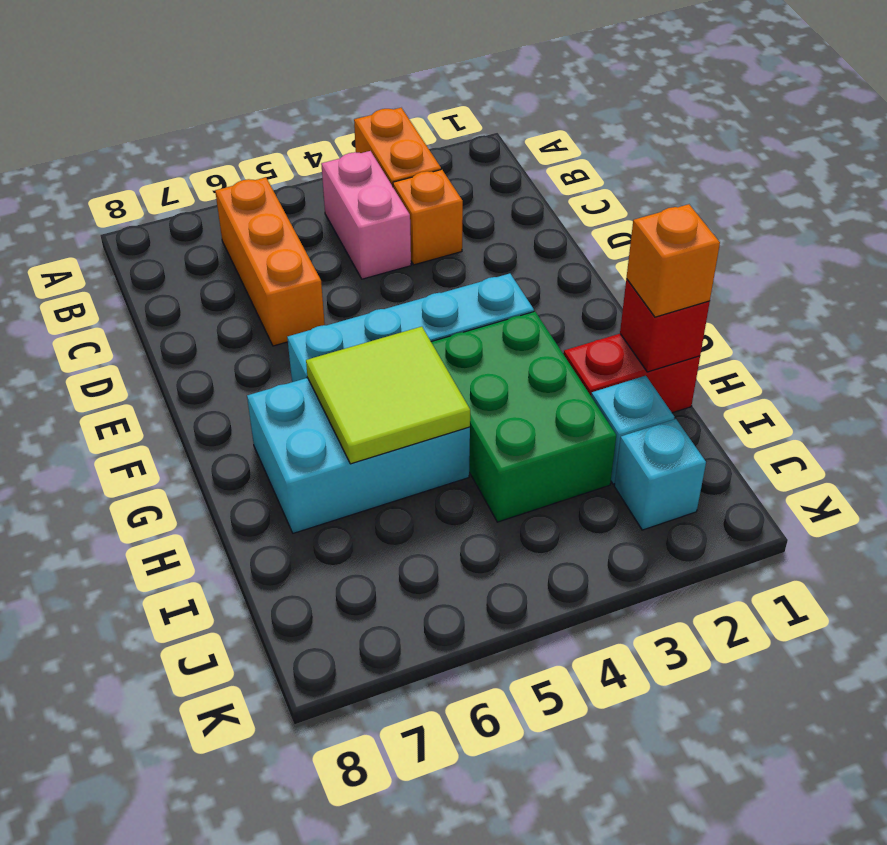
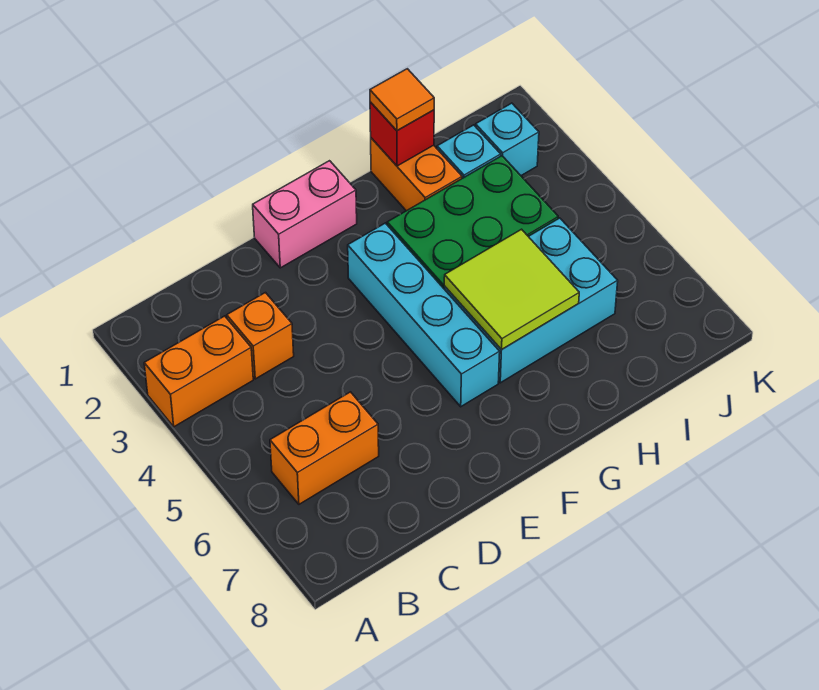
pink 1x2 brick [321,151,411,279] -> pink 1x2 brick moved to [253,161,357,268]
orange 1x3 brick [215,177,325,346] -> orange 1x2 brick [270,392,379,504]
cyan 2x3 brick [247,378,470,533] -> cyan 2x3 brick turned to [444,218,618,383]
red 1x2 brick [564,334,700,413] -> orange 1x2 brick [371,138,462,211]
orange 1x1 brick [627,204,720,317] -> orange 1x1 tile [370,69,434,131]

